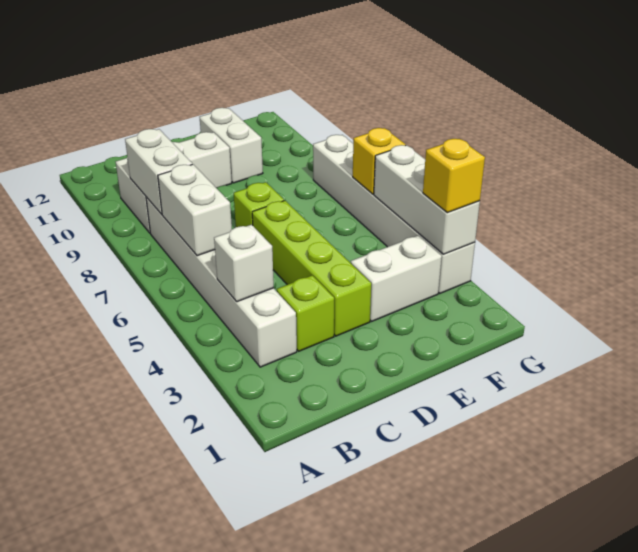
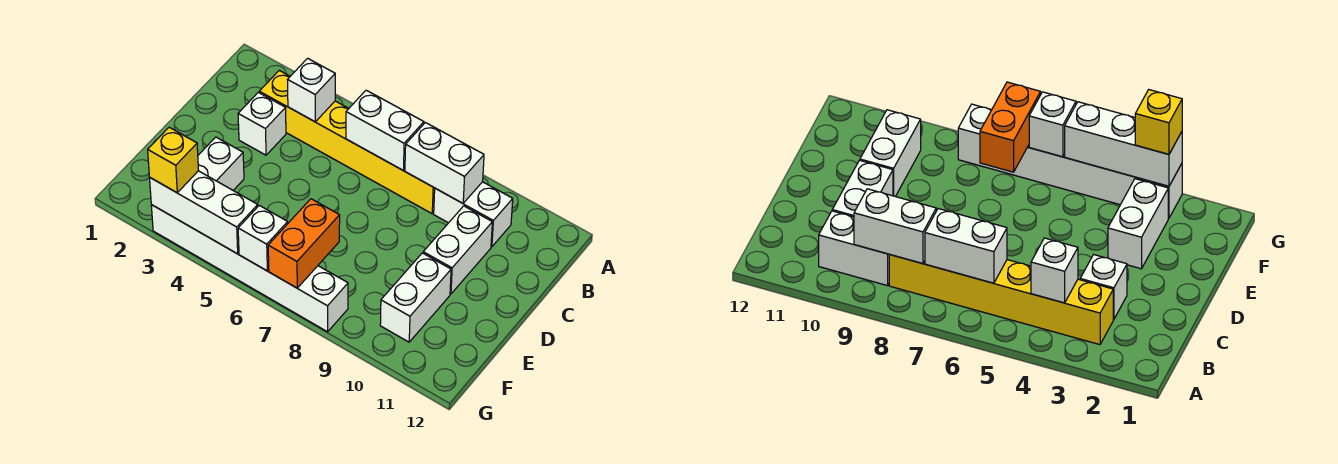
white 1x6 brick [146,197,297,367] -> yellow 1x6 brick [259,70,435,214]
lime 1x1 brick [277,275,334,351] -> white 1x1 brick [238,92,286,155]
lime 1x4 brick [252,200,371,336] -> none
lime 1x1 brick [234,182,284,227] -> none
white 1x2 brick [200,108,263,183] -> white 1x2 brick turned to [380,253,451,342]
none -> orange 1x2 brick [268,199,340,288]
yellow 1x1 brick [353,128,406,194] -> white 1x1 brick [238,205,288,271]

